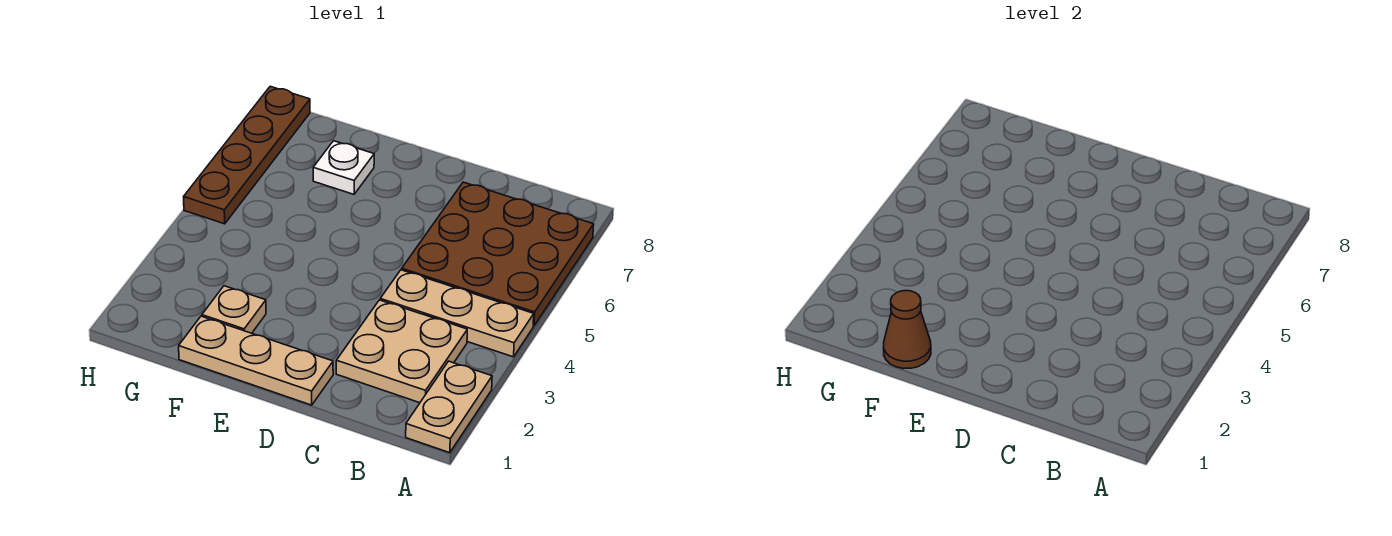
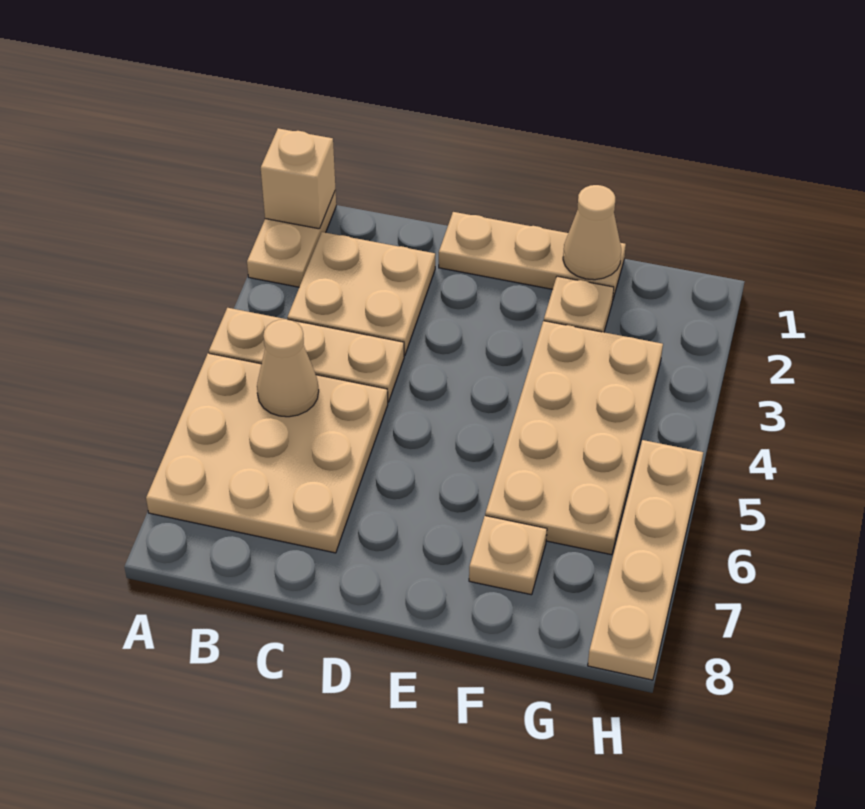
none -> tan 1x1 brick [261,128,335,229]
brown 3x3 plate [402,182,594,326] -> tan 3x3 plate [146,353,388,553]
none -> tan 1x1 cone [257,319,319,417]
brown 1x1 cone [883,290,931,369] -> tan 1x1 cone [563,185,621,280]
none -> tan 2x4 plate [485,321,663,555]
white 1x1 plate [313,141,374,194] -> tan 1x1 plate [469,516,547,595]
brown 1x4 plate [184,86,310,224] -> tan 1x4 plate [588,440,703,680]

